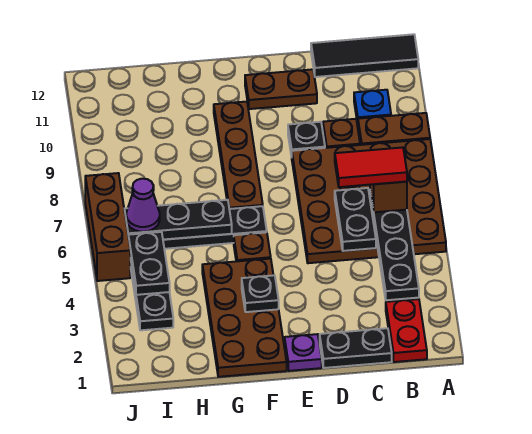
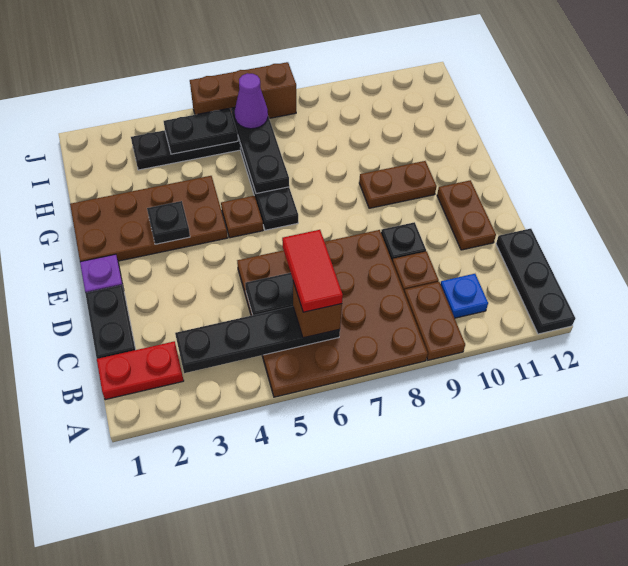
black 1x3 tile [311,34,418,77] -> black 1x3 plate [496,229,575,334]
brown 1x4 plate [214,102,263,209] -> brown 1x2 plate [359,161,437,208]

